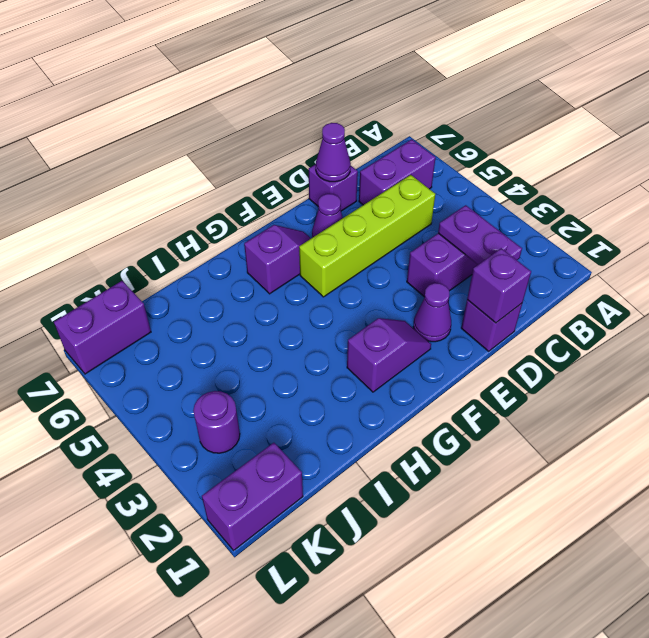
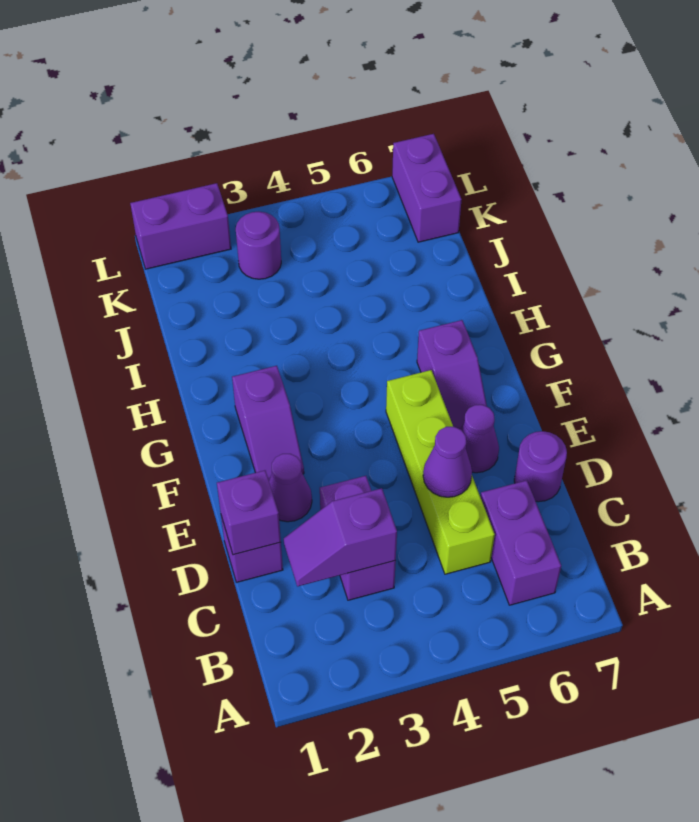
purple 1x2 plate [438,205,522,265] -> purple 1x2 slope [284,488,397,586]
purple 1x1 brick [309,164,358,211] -> purple 1x1 round brick [514,431,567,502]
purple 1x1 cone [316,123,351,182] -> purple 1x1 cone moved to [423,427,472,497]
purple 1x2 brick [202,443,303,550] -> purple 1x2 brick turned to [130,183,231,269]

